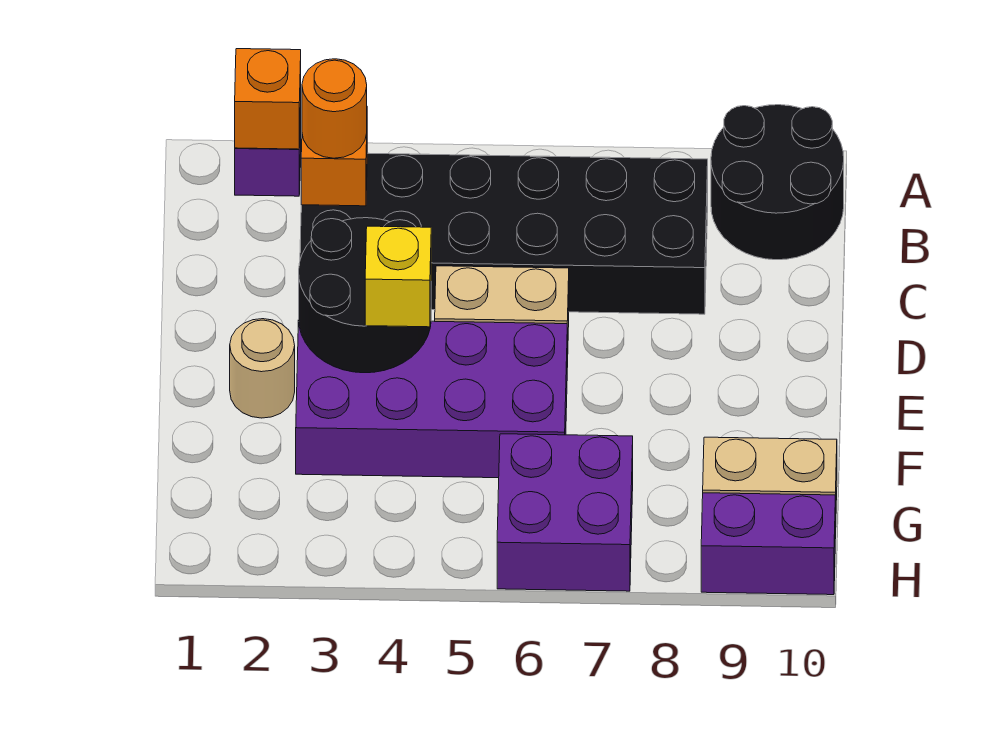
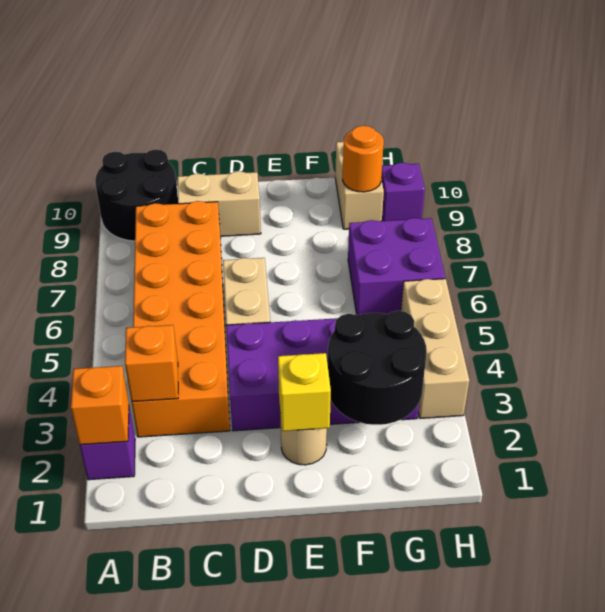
black 2x6 brick [300,153,708,314] -> orange 2x6 brick [132,201,230,437]
orange 1x1 round brick [302,59,367,158] -> orange 1x1 round brick moved to [342,126,384,192]
none -> tan 1x2 brick [178,171,261,236]
black 2x2 round brick [299,218,431,373] -> black 2x2 round brick moved to [328,311,427,425]
purple 2x4 brick [296,320,567,478] -> purple 2x4 brick turned to [226,318,419,431]
yellow 1x1 brick [365,226,431,327] -> yellow 1x1 brick moved to [278,353,331,431]
none -> tan 1x3 brick [401,279,469,418]
purple 1x2 brick [701,493,835,595] -> purple 1x1 brick [381,163,425,221]

